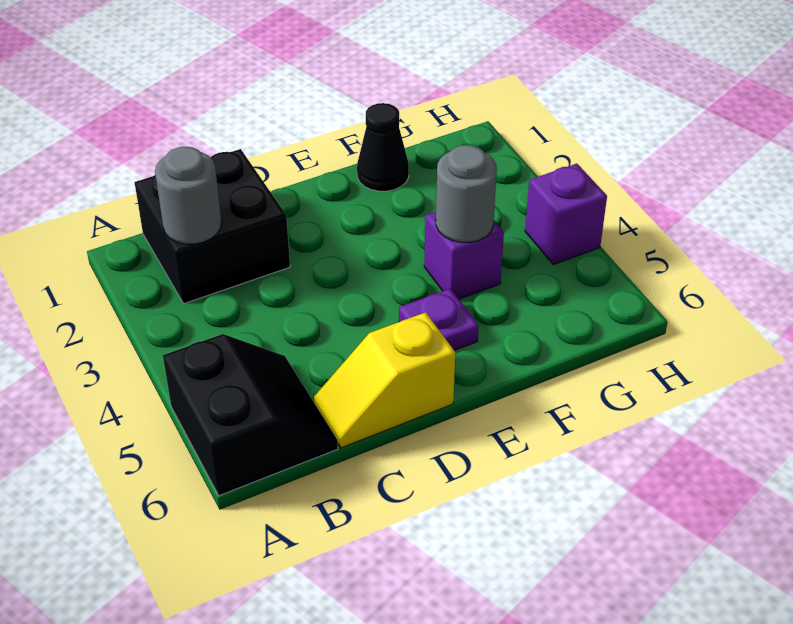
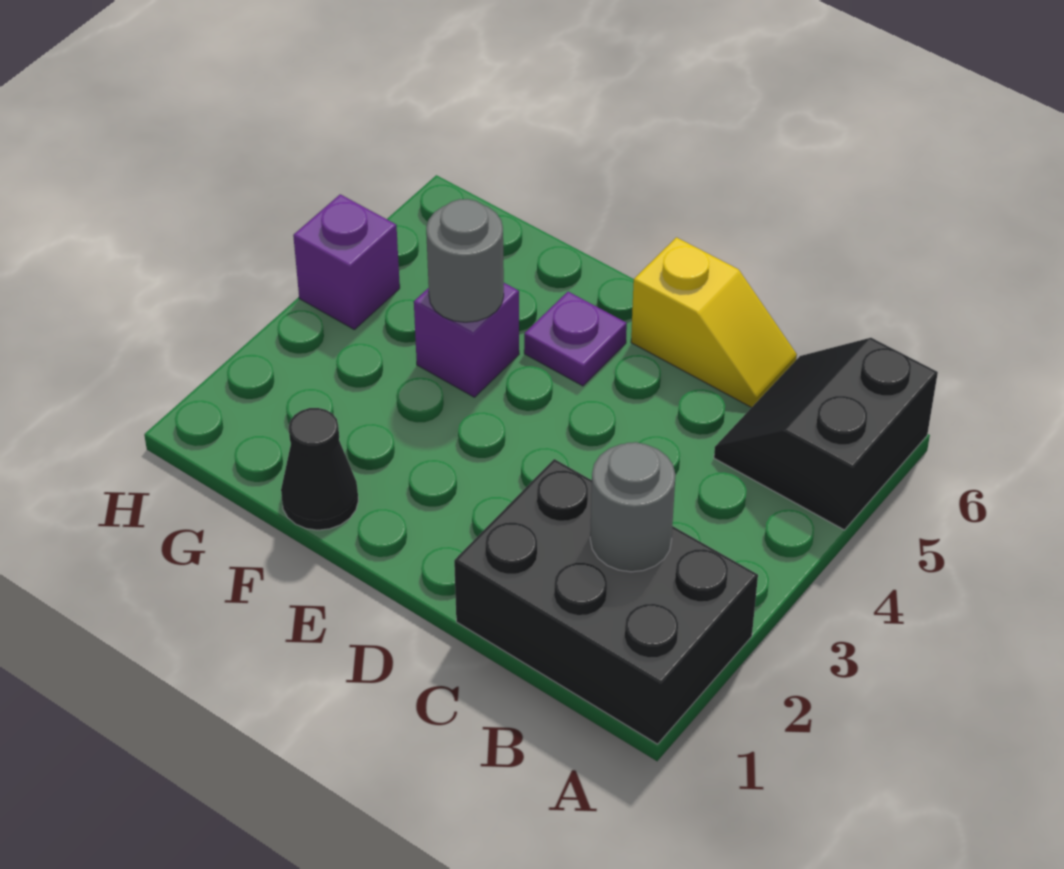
black 2x2 brick [135,149,290,304] -> black 2x3 brick [454,459,758,744]

